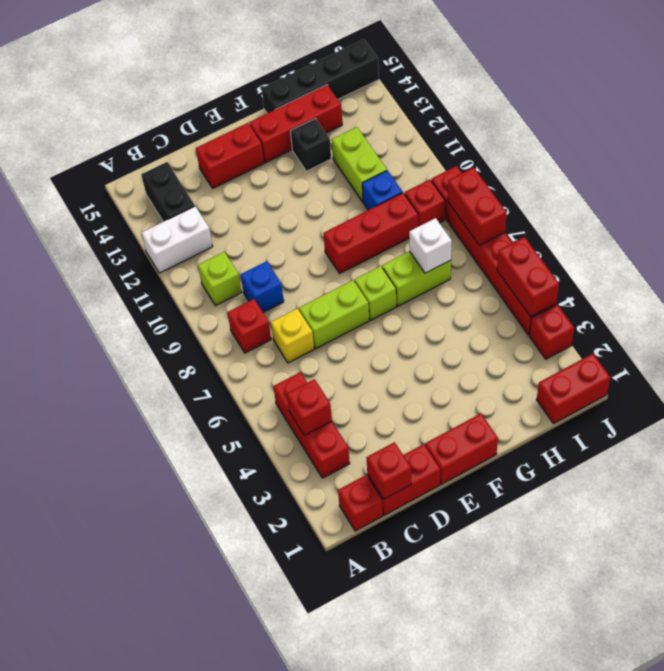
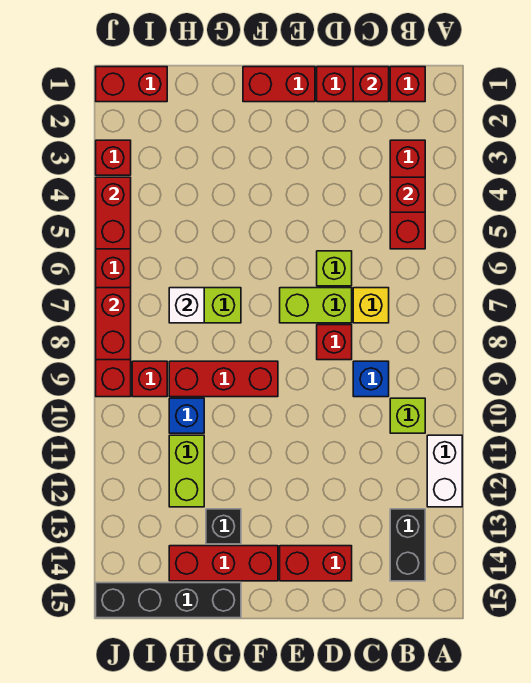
white 1x2 brick [142,206,213,273] -> white 1x2 brick turned to [427,435,462,507]
red 1x1 brick [227,299,271,353] -> red 1x1 brick moved to [317,325,352,360]
lime 1x1 brick [355,266,397,320] -> lime 1x1 brick moved to [317,251,352,286]

